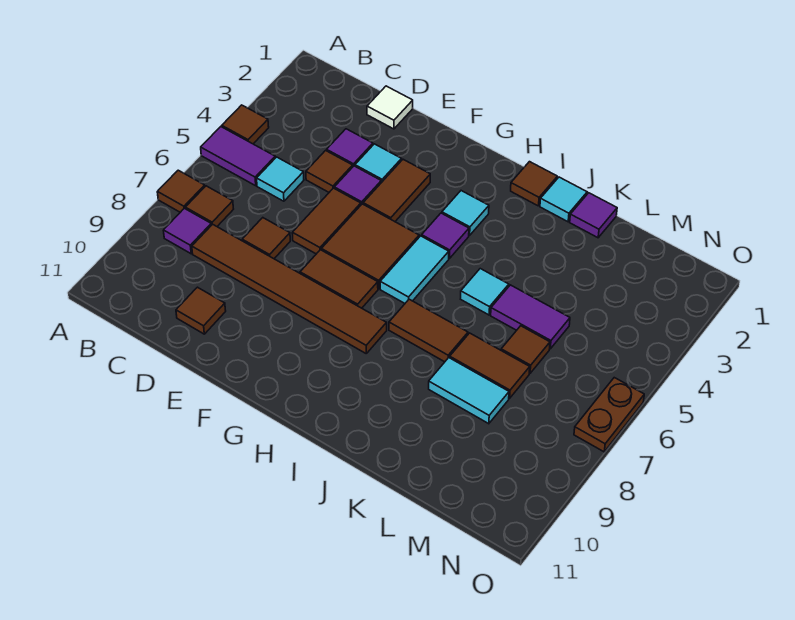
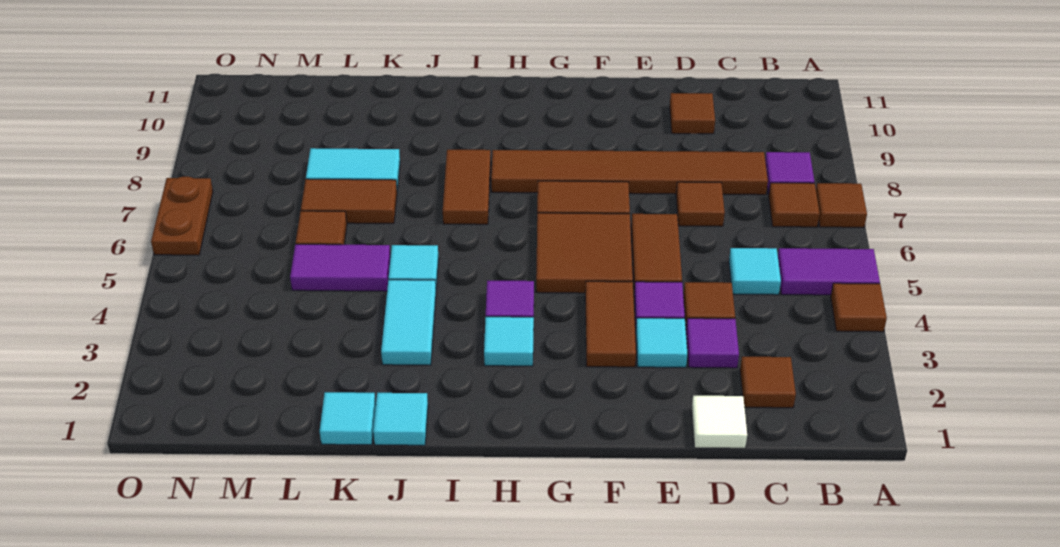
cyan 1x2 tile [380,236,449,303] -> cyan 1x2 tile moved to [381,280,436,365]
brown 1x1 tile [511,162,557,206] -> brown 1x1 tile moved to [740,357,796,408]
brown 1x2 tile [389,299,468,362] -> brown 1x2 tile turned to [443,150,491,224]
purple 1x1 tile [570,193,617,238] -> cyan 1x1 tile [320,392,376,445]

